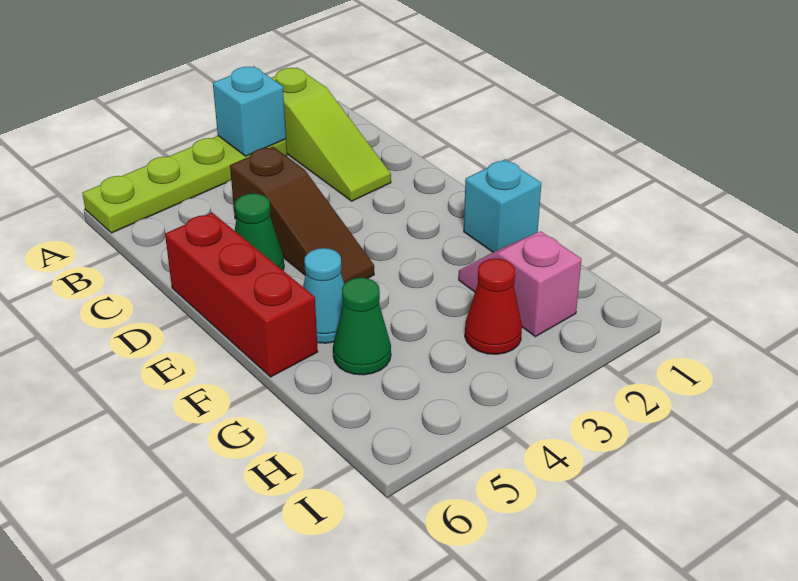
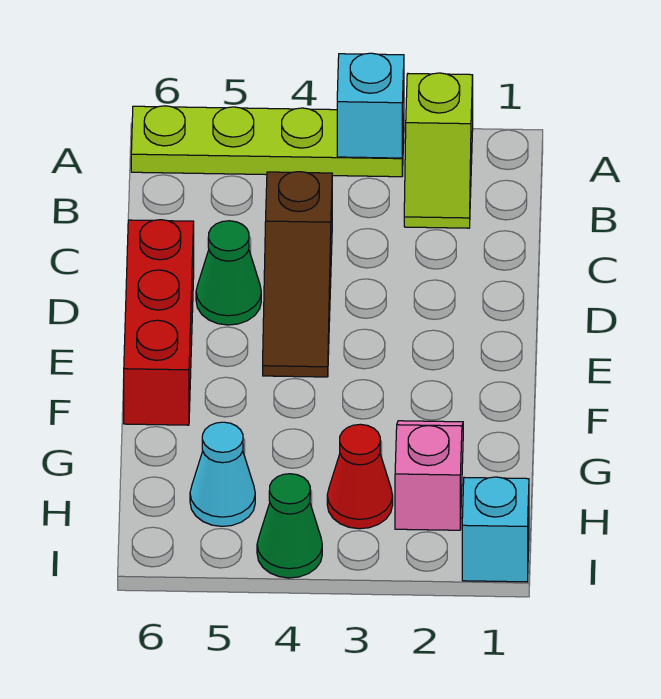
lime 1x3 slope [272,68,391,201] -> lime 1x2 slope [404,73,473,228]
cyan 1x1 brick [464,159,541,252] -> cyan 1x1 brick moved to [462,477,529,582]
cyan 1x1 cone [303,248,344,343] -> cyan 1x1 cone moved to [190,422,255,526]
green 1x1 cone [333,278,391,375] -> green 1x1 cone moved to [257,474,322,578]

